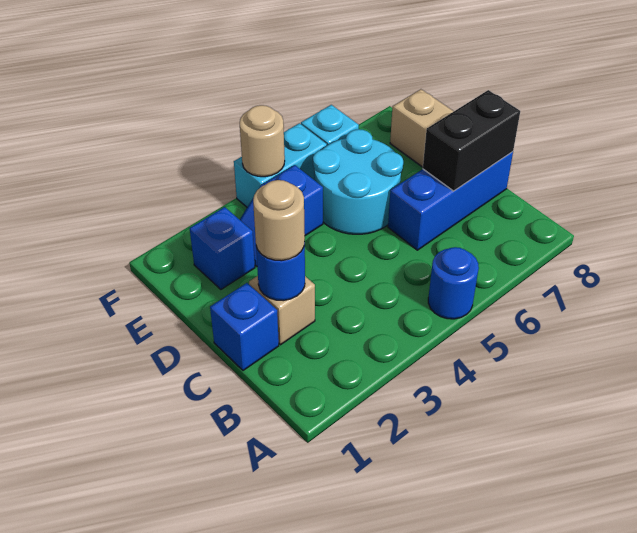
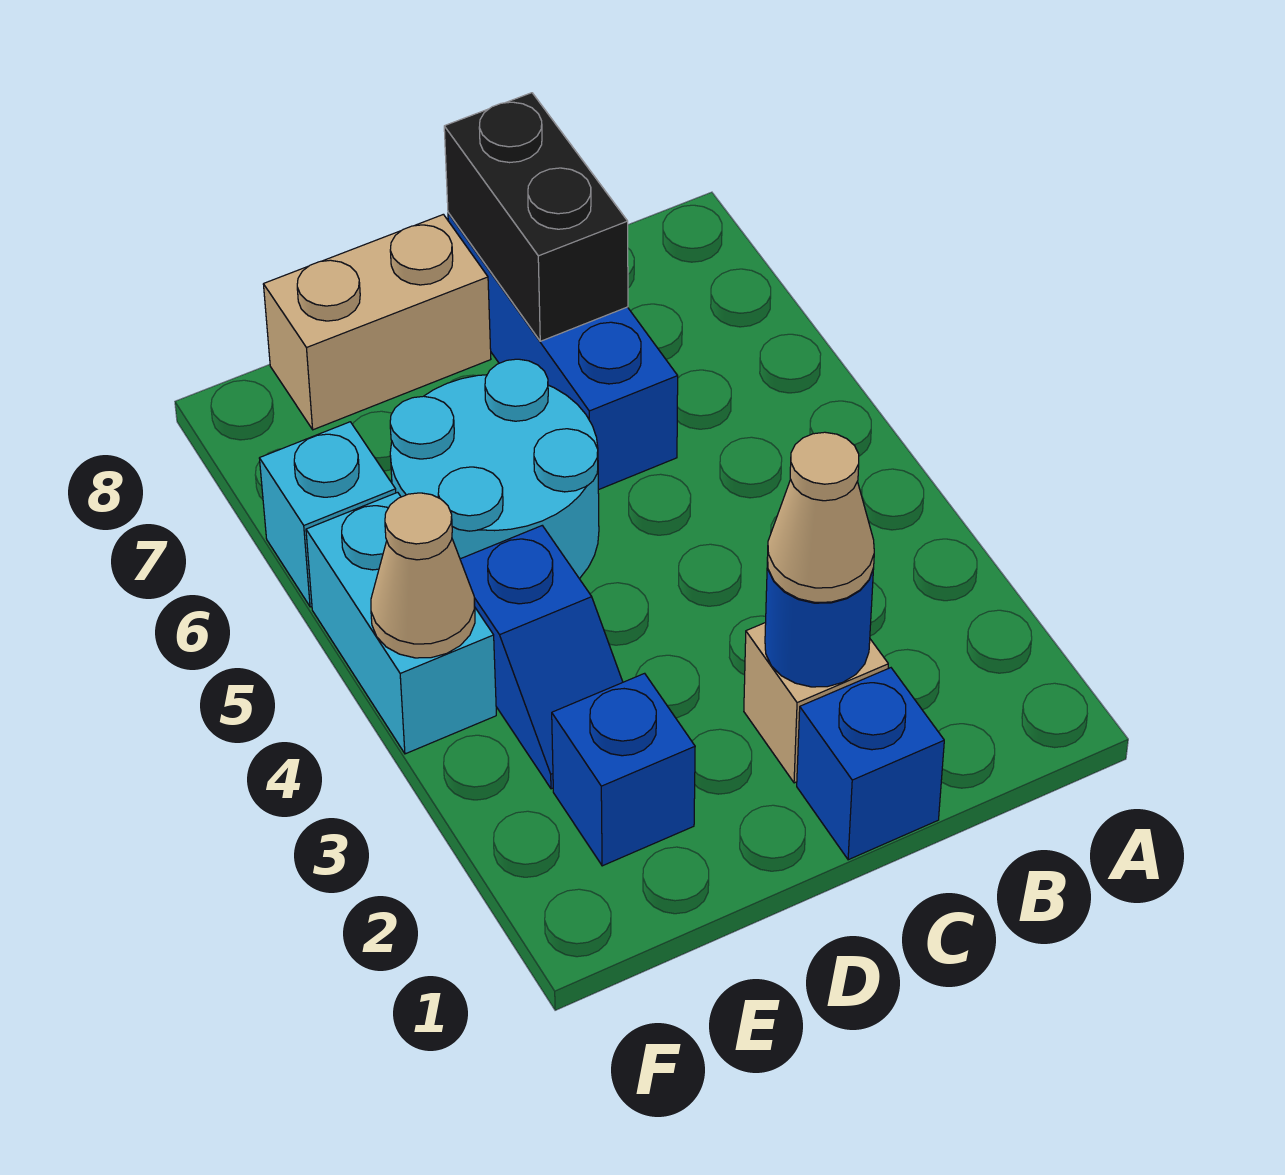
blue 1x1 round brick [428,247,479,319] -> none
tan 1x1 round brick [253,180,305,261] -> tan 1x1 cone [768,432,874,602]
tan 1x1 round brick [240,105,285,177] -> tan 1x1 cone [371,493,475,658]

